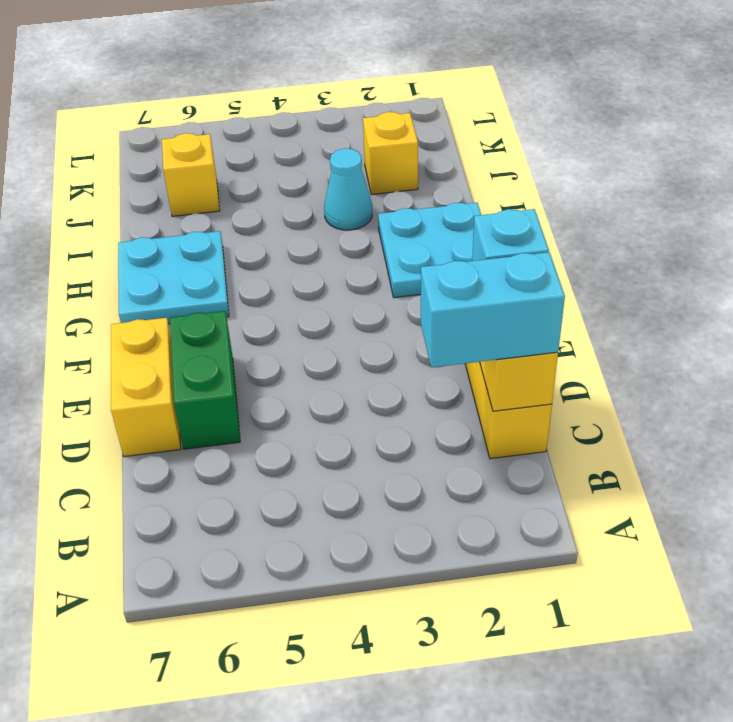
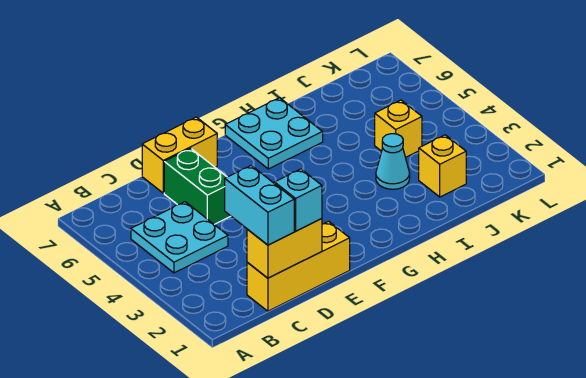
green 1x2 brick [170,311,240,449] -> green 1x2 brick turned to [164,148,230,224]
cyan 2x2 plate [378,203,481,298] -> cyan 2x2 plate moved to [131,202,228,273]
yellow 1x1 brick [162,133,220,216] -> yellow 1x1 brick moved to [375,100,422,157]

